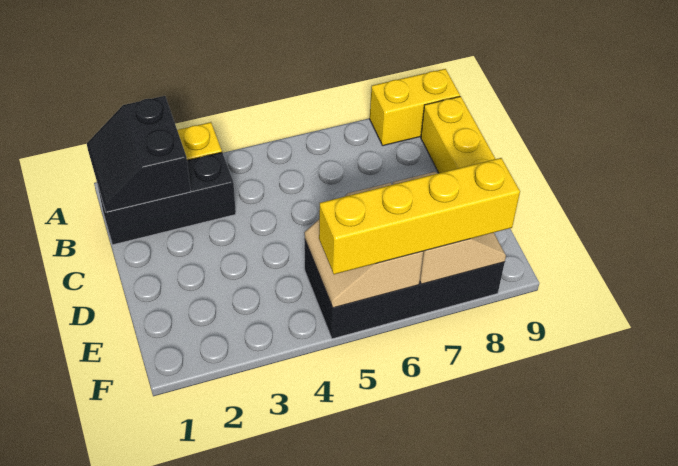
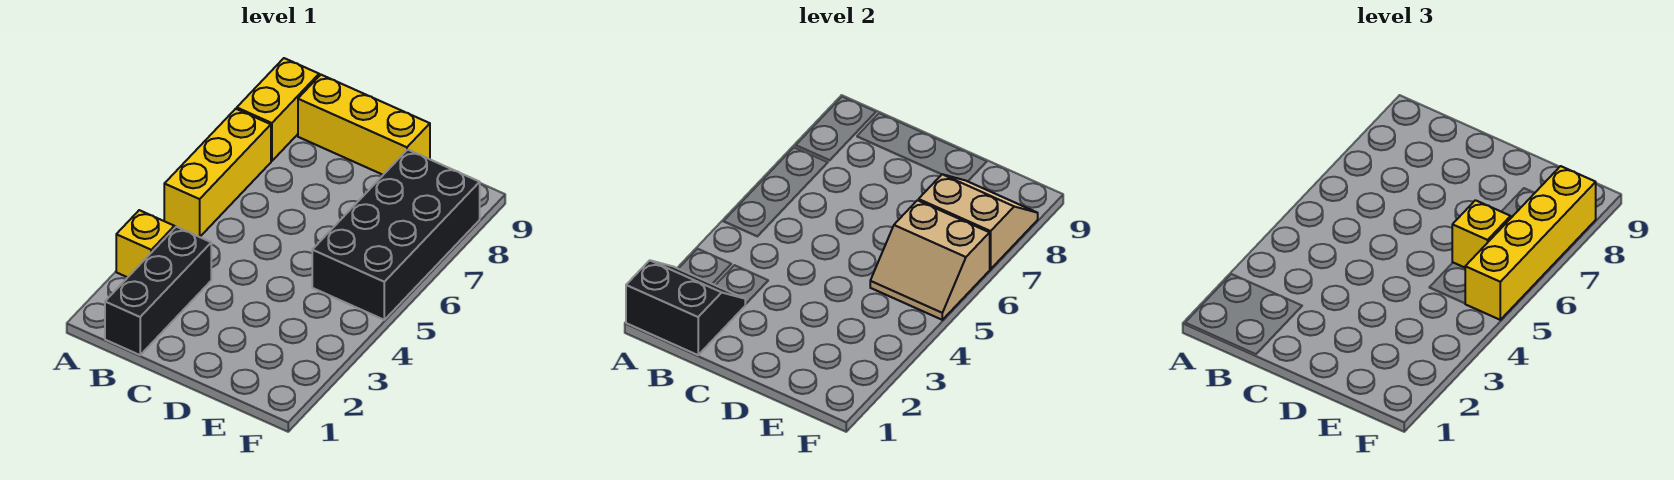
black 2x2 slope [87,96,191,212] -> black 2x2 slope turned to [626,260,745,355]
none -> yellow 1x3 brick [164,109,271,237]
none -> yellow 1x1 brick [1452,200,1511,268]

